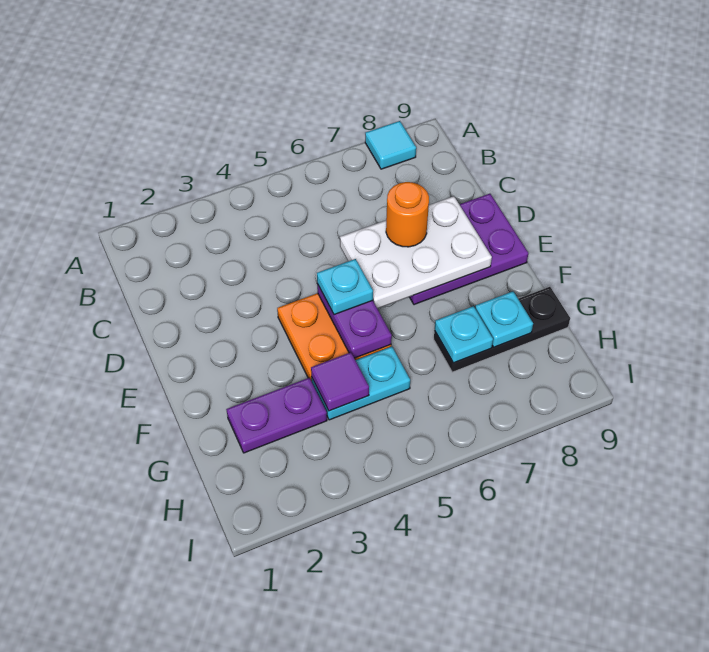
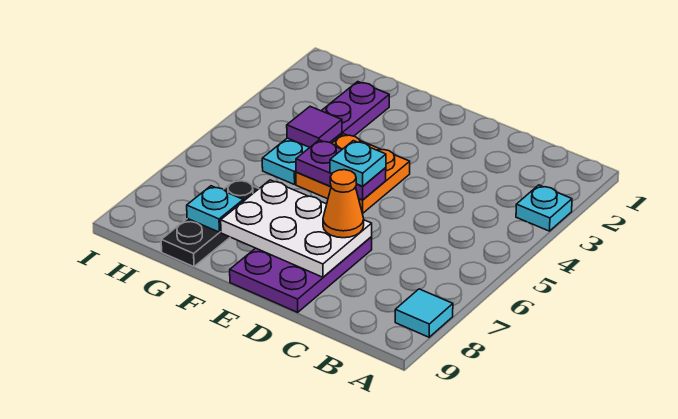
white 2x3 plate [340,196,492,309] -> white 2x3 plate turned to [221,180,372,277]
orange 1x1 round brick [386,182,429,247] -> orange 1x1 cone [323,170,364,238]
cyan 1x1 plate [435,306,493,363] -> cyan 1x1 plate moved to [516,185,572,231]

